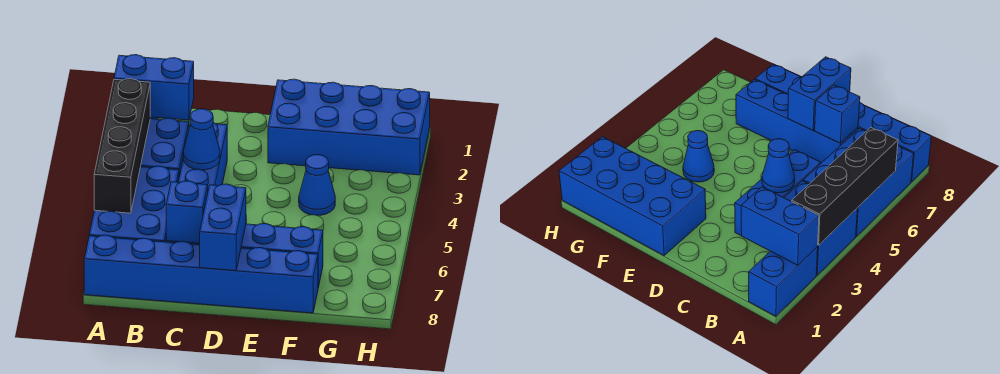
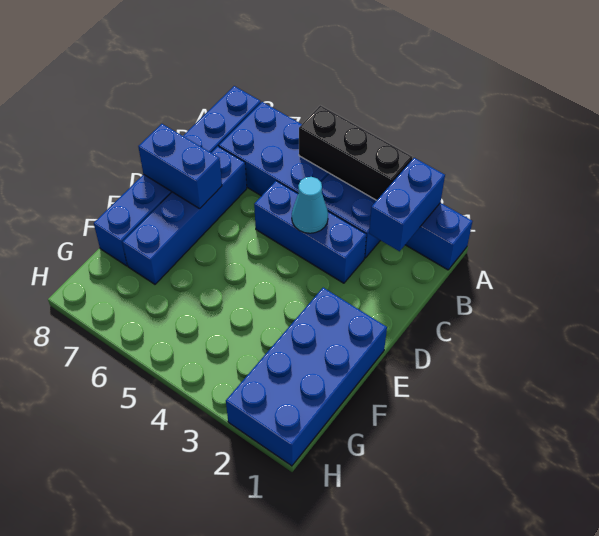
black 1x4 brick [94,79,151,213] -> black 1x3 brick [299,105,412,200]
blue 1x1 cone [183,109,220,170] -> cyan 1x1 cone [292,177,328,233]
blue 1x1 brick [166,181,208,243] -> none
blue 1x1 cone [299,155,335,215] -> none

